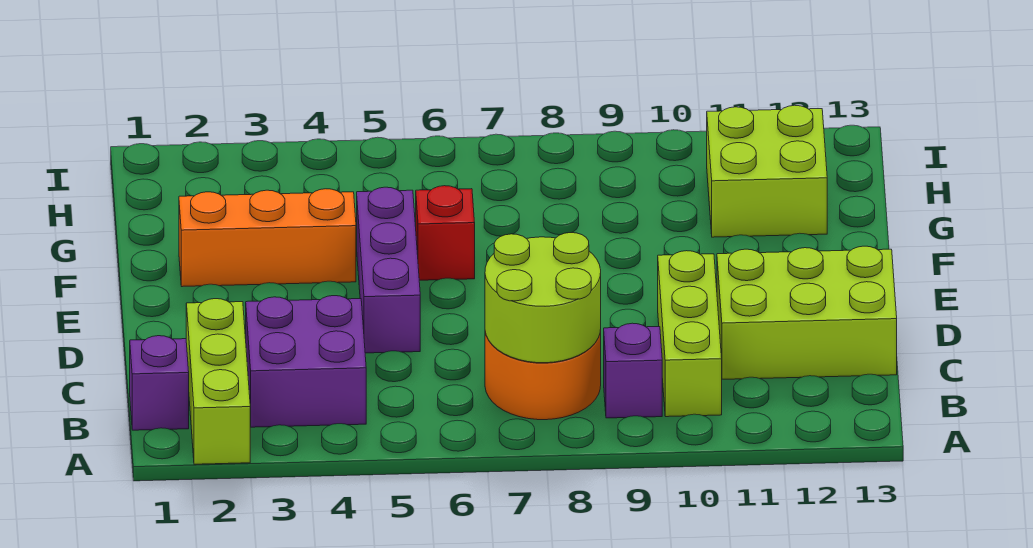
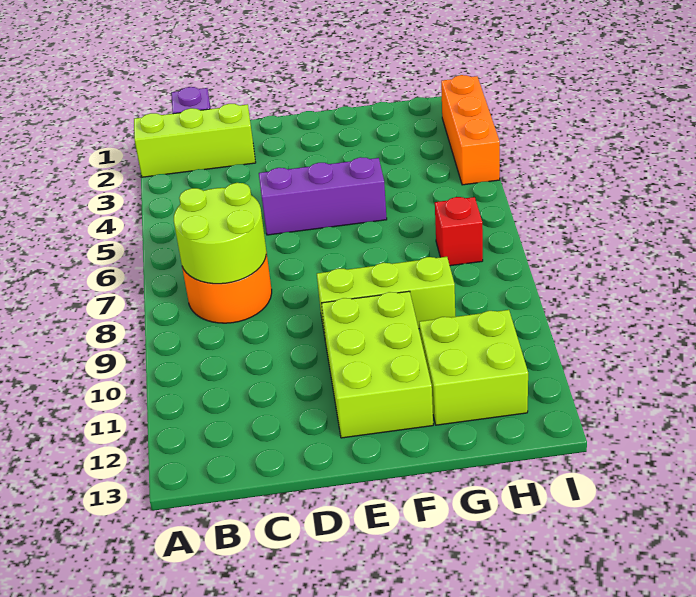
purple 2x2 brick [246,296,366,427] -> none
purple 1x1 brick [604,323,662,418] -> none
lime 1x3 brick [658,251,722,417] -> lime 1x3 brick moved to [317,257,455,336]
lime 2x3 brick [717,246,897,379] -> lime 2x3 brick moved to [321,291,433,438]
orange 1x3 brick [179,189,356,287] -> orange 1x3 brick moved to [441,75,500,185]
red 1x1 brick [416,186,475,280] -> red 1x1 brick moved to [435,197,483,266]

